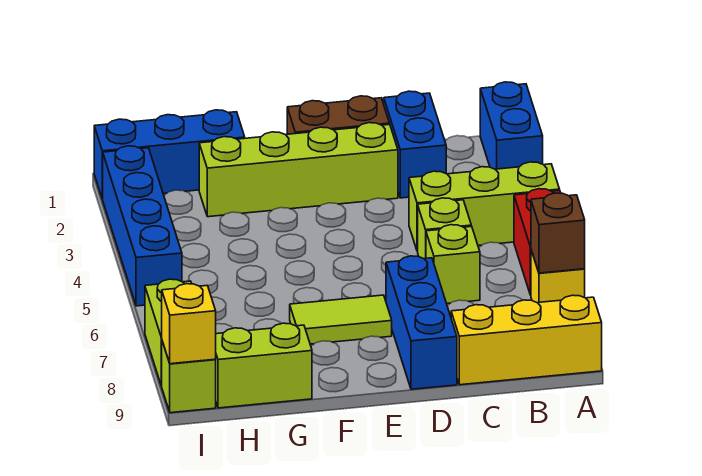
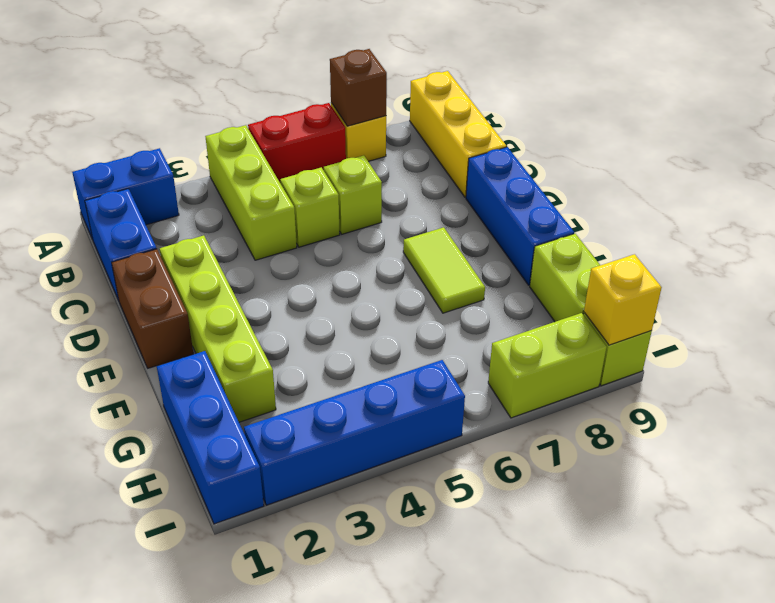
blue 1x2 brick [384,91,446,198] -> blue 1x2 brick turned to [85,189,157,300]
blue 1x3 brick [386,256,457,389] -> blue 1x3 brick turned to [466,147,574,285]

